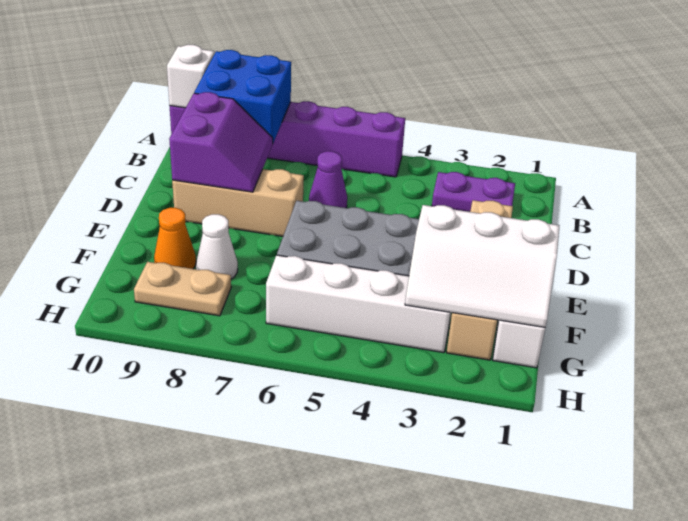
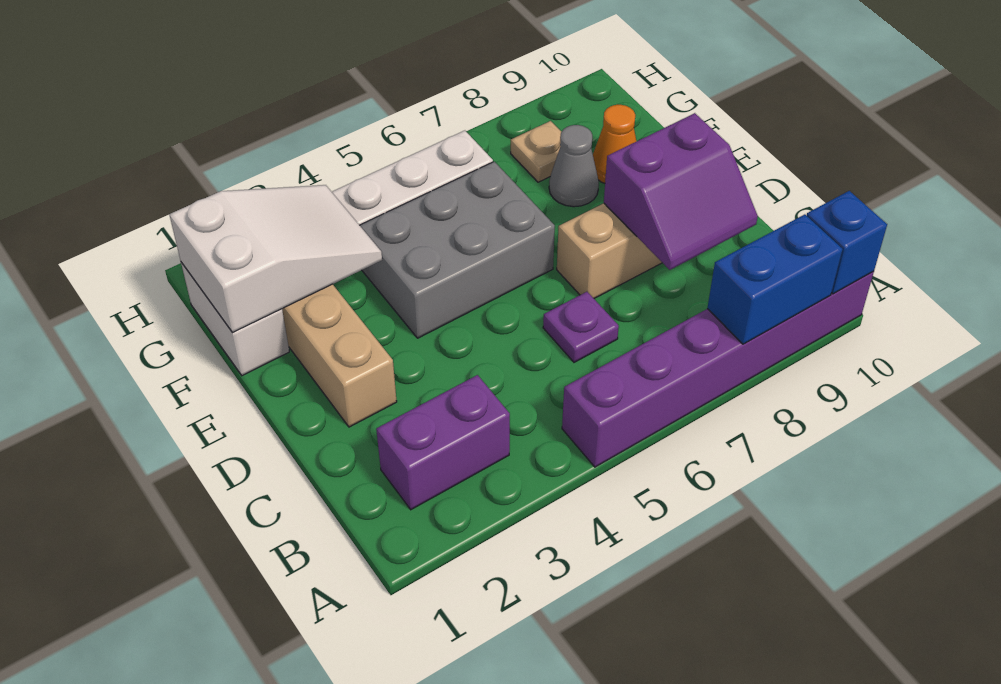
blue 2x2 brick [194,50,291,143] -> blue 1x2 brick [707,214,843,344]
white 1x1 brick [167,45,214,108] -> blue 1x1 brick [807,191,887,294]
purple 1x2 plate [432,172,515,212] -> purple 1x2 brick [376,375,510,510]
purple 1x1 cone [309,151,347,208] -> purple 1x1 plate [543,292,619,362]
purple 2x2 slope [169,92,273,192] -> purple 2x2 slope turned to [604,113,758,270]
white 2x3 slope [405,205,559,327] -> white 2x3 slope turned to [169,185,382,333]
white 1x1 cone [196,214,238,279] -> grey 1x1 cone [549,125,599,207]
tan 1x2 plate [134,262,231,316] -> tan 1x1 plate [511,121,561,182]

